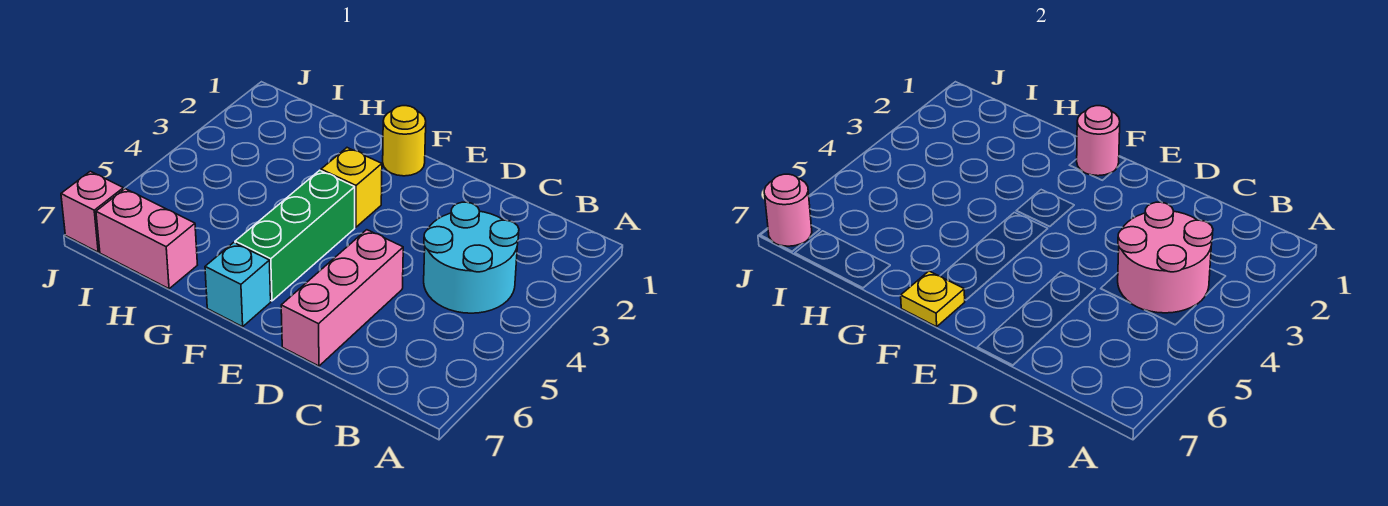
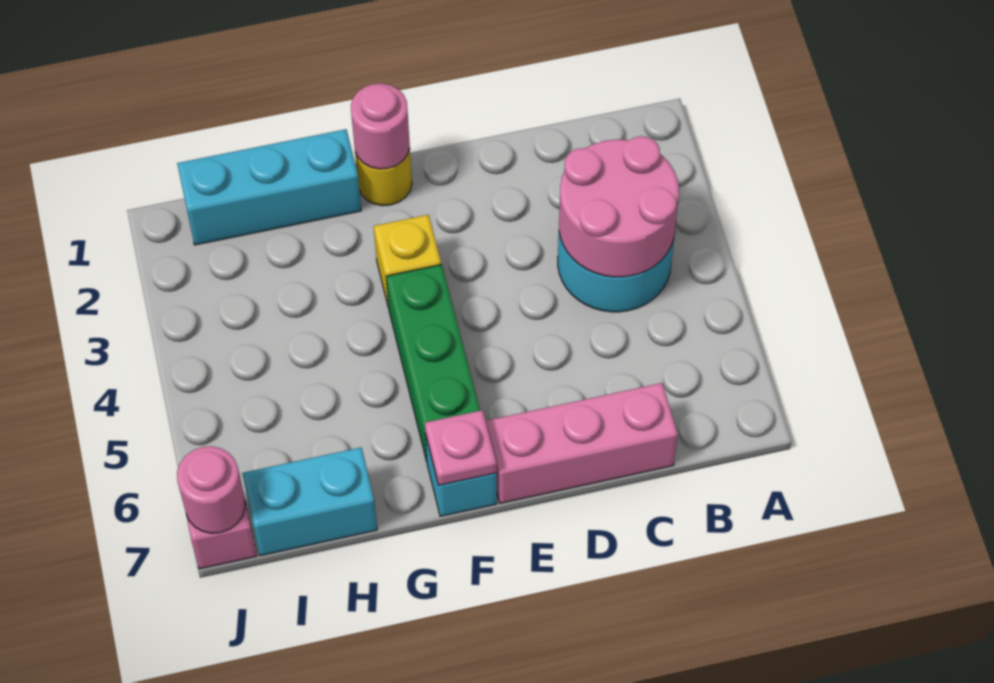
pink 1x3 brick [281,230,403,366] -> pink 1x3 brick turned to [486,383,678,503]
yellow 1x1 plate [901,271,965,327] -> pink 1x1 plate [425,410,497,485]
none -> cyan 1x3 brick [177,129,361,245]
pink 1x2 brick [96,189,197,289] -> cyan 1x2 brick [242,447,377,556]

